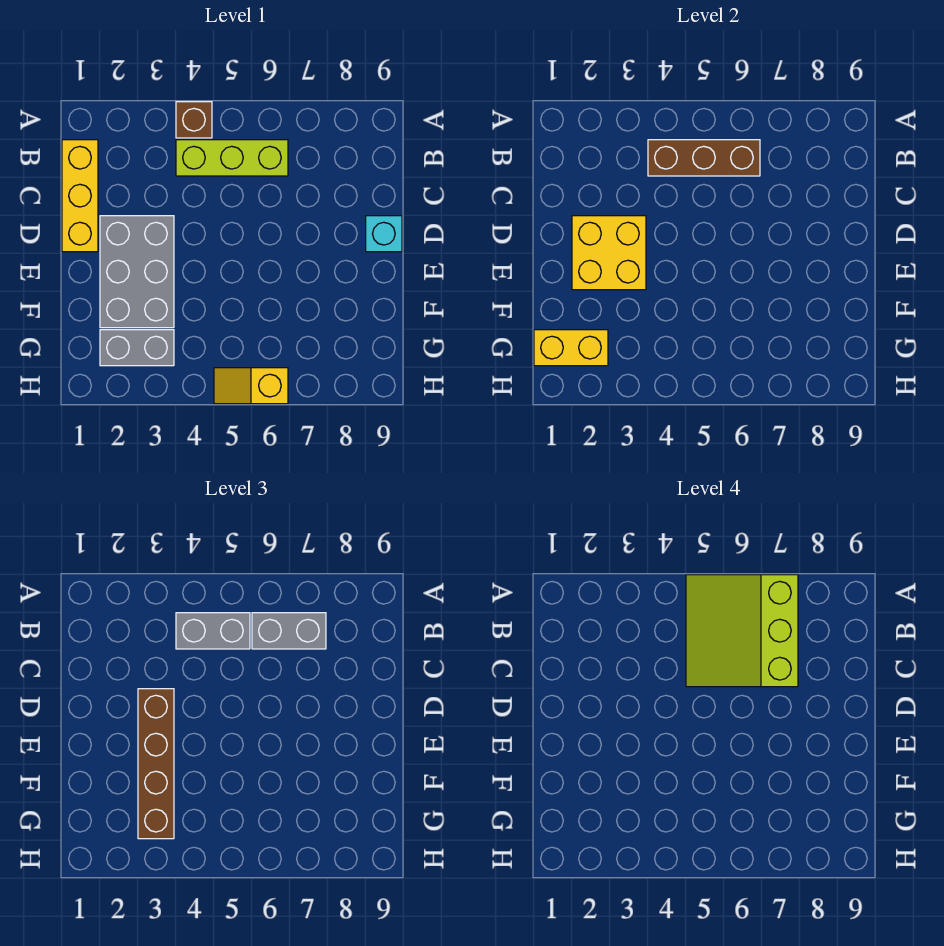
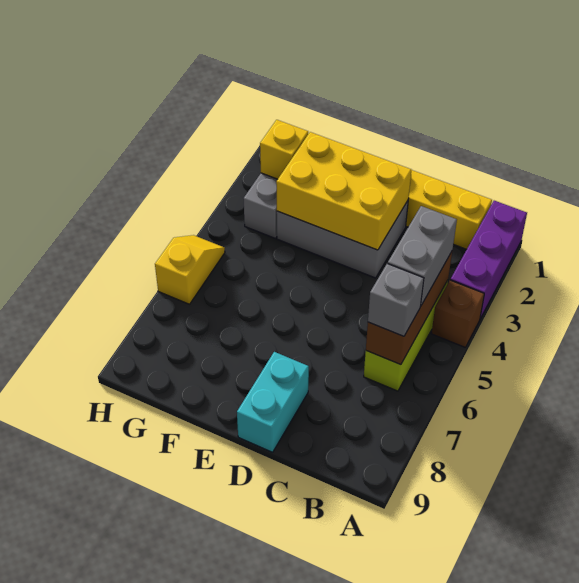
none -> purple 1x3 brick [451,201,527,319]
lime 3x3 slope [686,575,798,687] -> none
grey 1x2 brick [252,613,326,649] -> grey 1x1 brick [368,263,424,336]
yellow 2x2 brick [572,216,646,290] -> yellow 2x3 brick [276,132,411,250]
brown 1x4 brick [138,689,174,839] -> none
cyan 1x1 brick [366,216,402,252] -> cyan 1x2 brick [237,352,309,452]
yellow 1x2 brick [534,330,608,366] -> yellow 1x1 brick [260,120,308,179]

